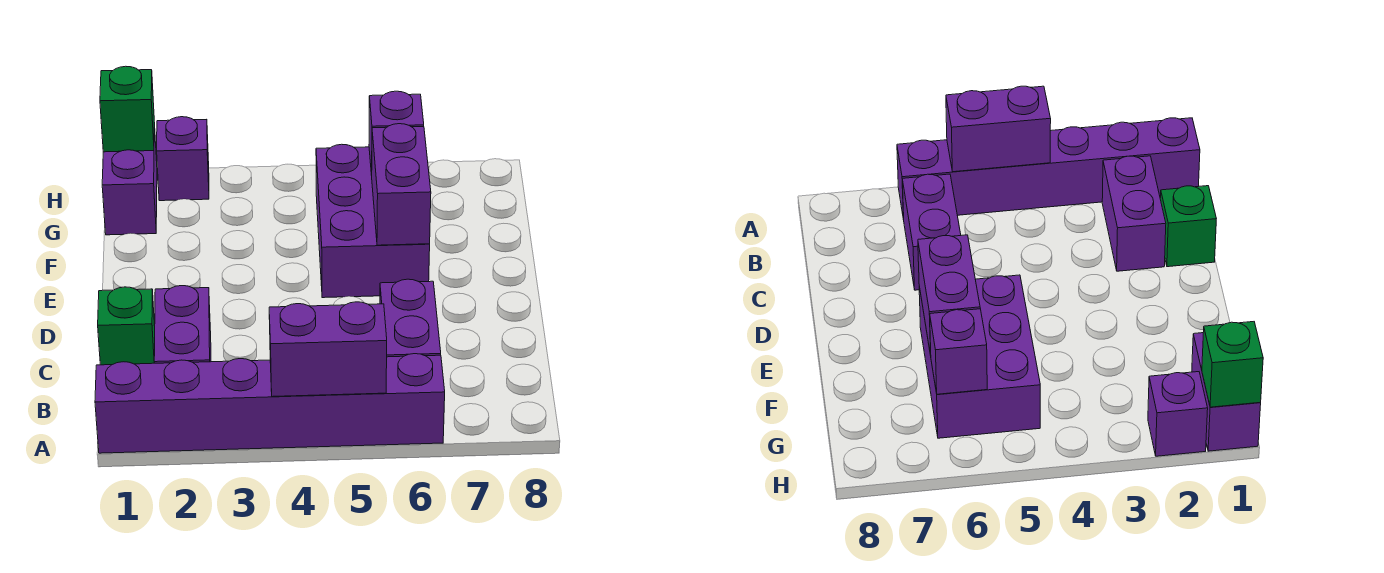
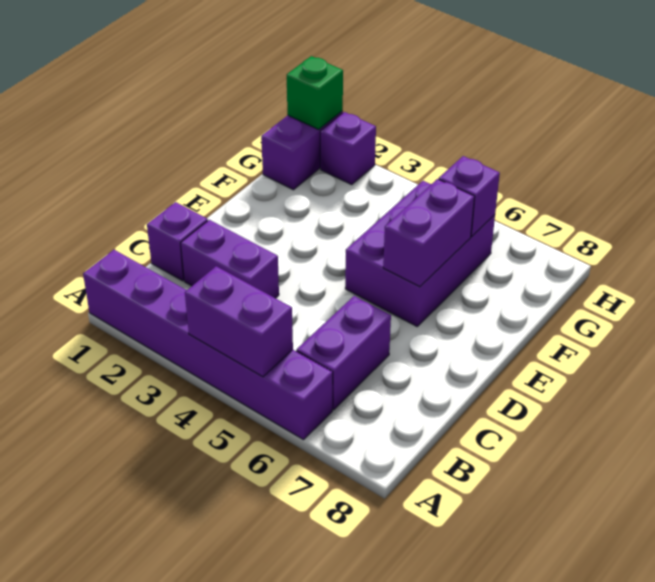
purple 1x2 brick [154,286,211,363] -> purple 1x2 brick turned to [181,220,279,298]
green 1x1 brick [98,287,155,365] -> purple 1x1 brick [147,202,208,281]

